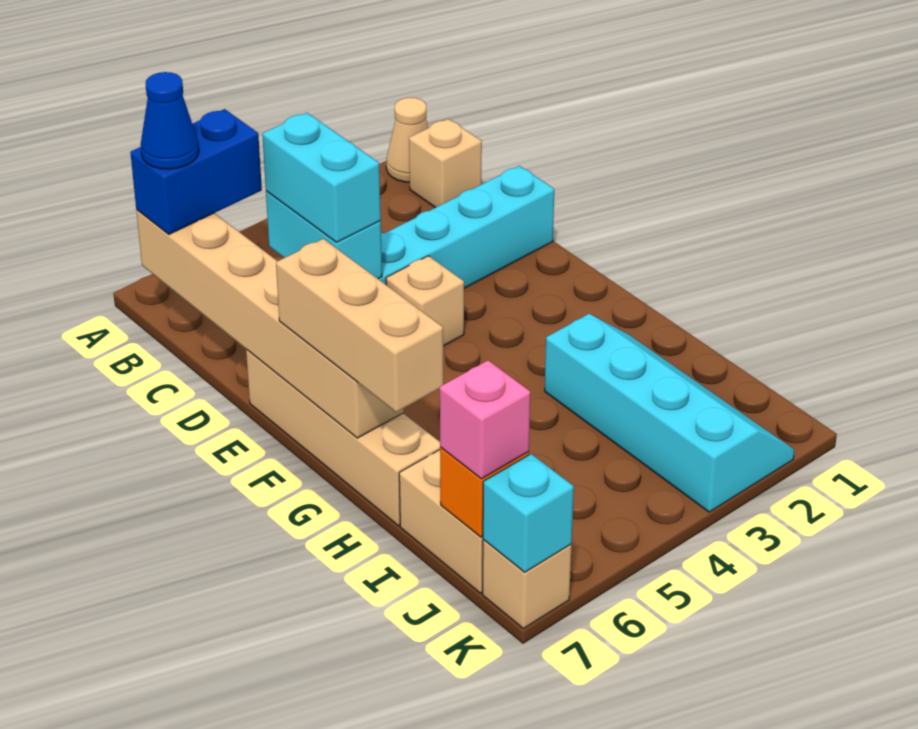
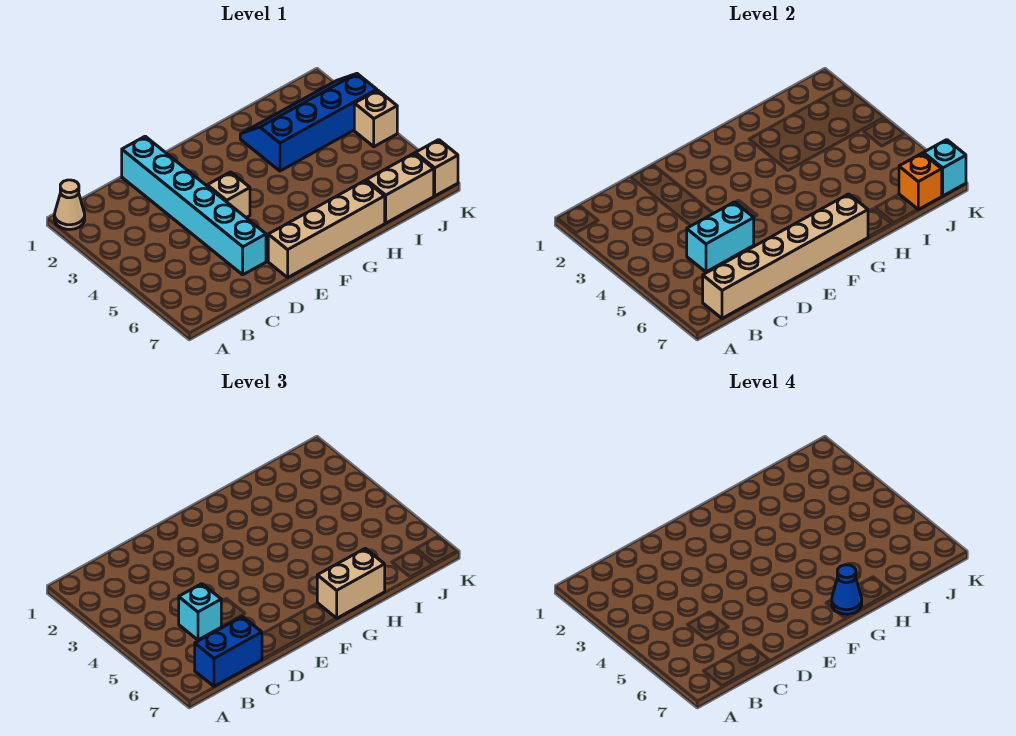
tan 1x1 brick [409,119,482,208] -> tan 1x1 brick moved to [354,90,397,147]
blue 1x2 brick [130,109,262,234] -> blue 1x2 brick turned to [195,617,262,686]
blue 1x1 cone [141,72,199,169] -> blue 1x1 cone moved to [832,565,862,614]
cyan 1x2 brick [262,113,381,242] -> cyan 1x1 brick [179,584,221,640]
tan 1x3 brick [276,239,443,412] -> tan 1x2 brick [317,549,385,618]
cyan 2x4 slope [545,314,794,512] -> blue 2x4 slope [240,74,377,171]
pink 1x1 brick [440,360,530,479] -> none

